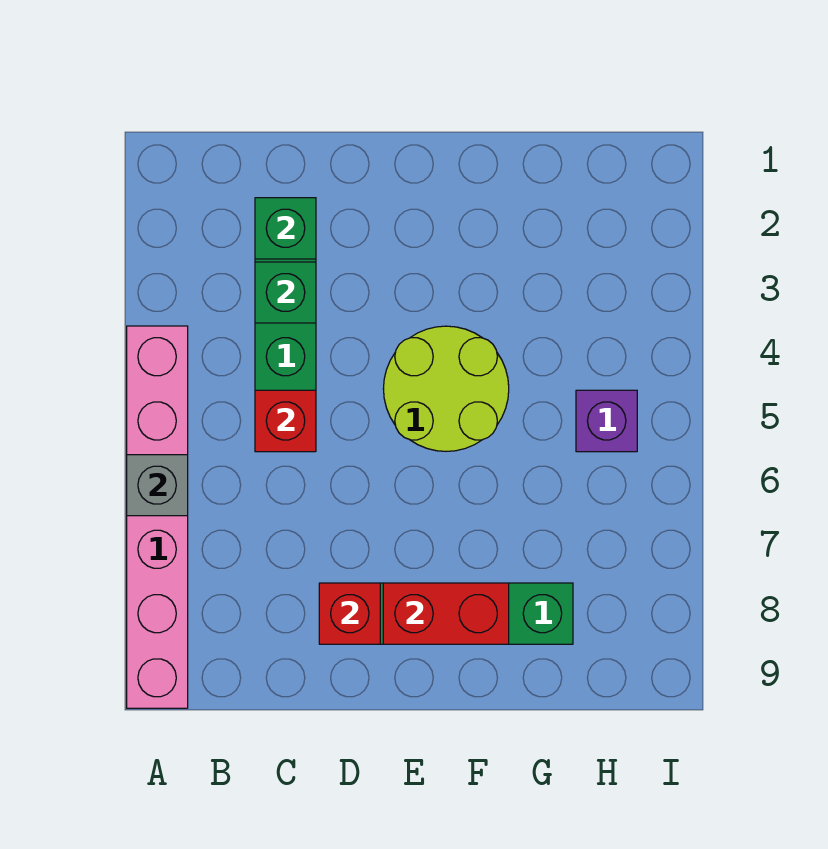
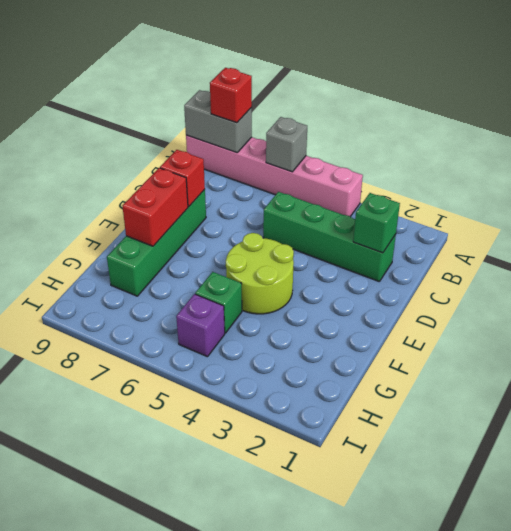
none -> grey 1x2 brick [184,90,252,153]
green 1x1 brick [255,262,316,323] -> green 1x1 brick moved to [195,272,242,333]
red 1x1 brick [255,390,316,452] -> red 1x1 brick moved to [210,68,252,123]

